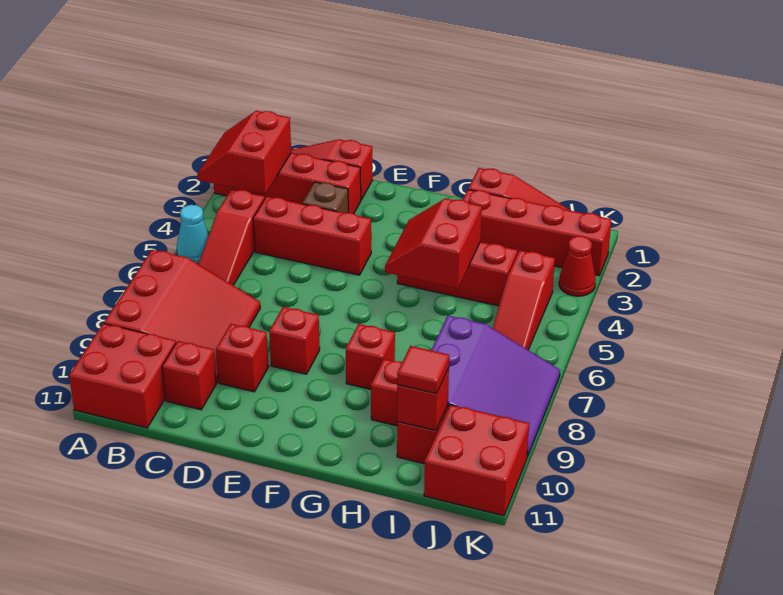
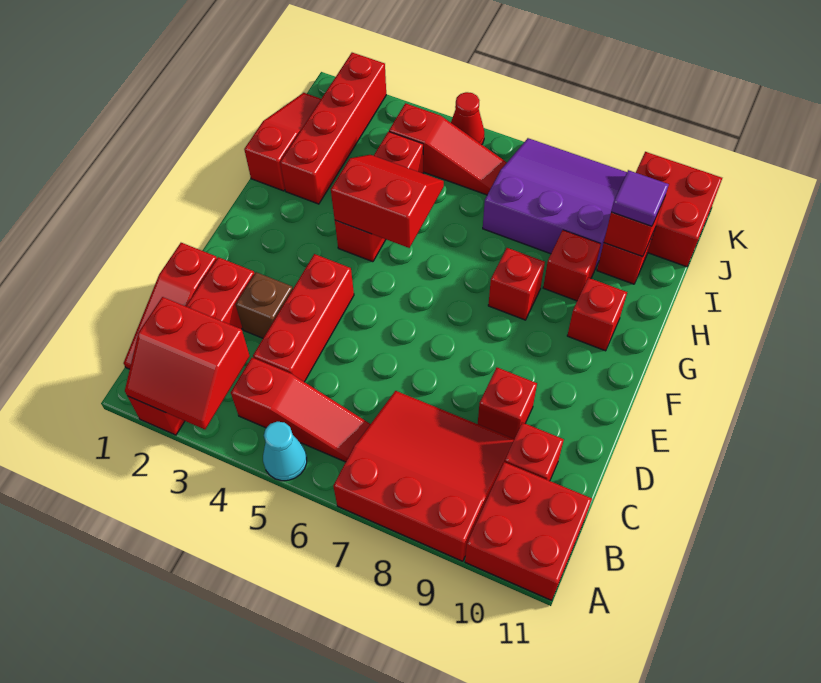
red 1x1 brick [269,307,320,374] -> red 1x1 brick moved to [567,278,627,351]
red 2x2 slope [385,198,482,288] -> red 2x2 slope turned to [331,155,444,248]
red 1x1 tile [397,346,449,394] -> purple 1x1 tile [611,170,669,226]
red 1x1 cone [559,236,596,296] -> red 1x1 cone moved to [451,92,484,144]

